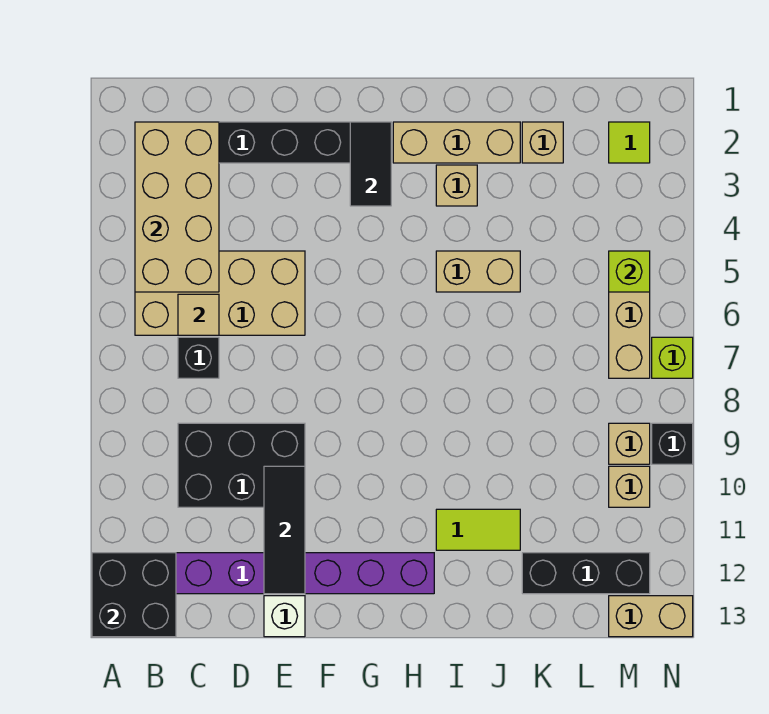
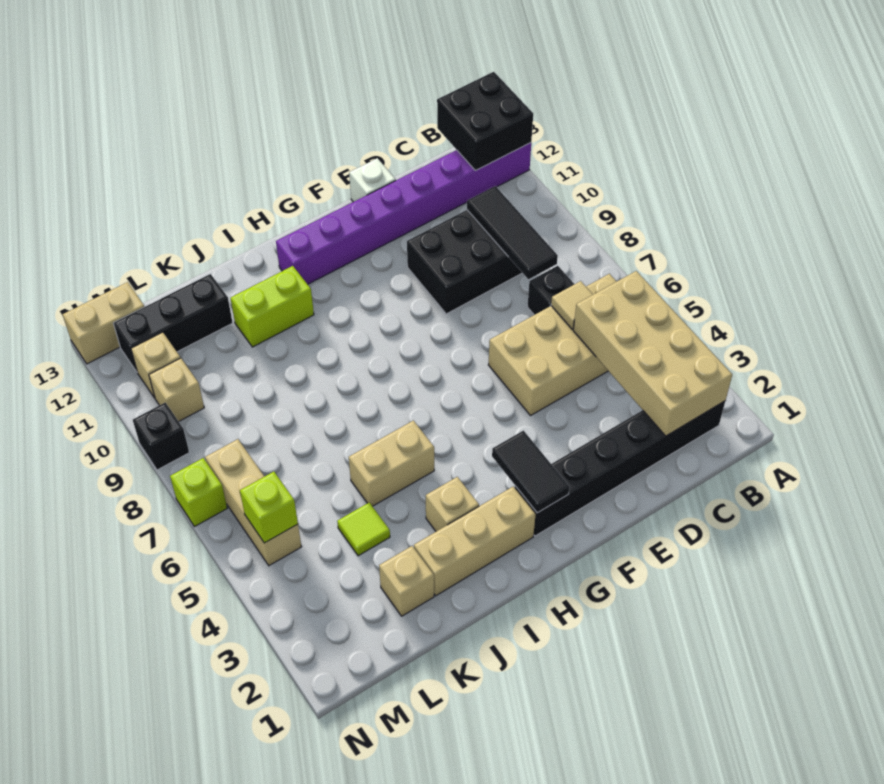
black 1x3 tile [264,466,305,594] -> black 1x3 tile moved to [467,186,558,279]
lime 1x2 tile [436,509,520,550] -> lime 1x2 brick [231,266,314,347]
lime 1x1 tile [609,122,650,163] -> lime 1x1 tile moved to [337,503,390,556]
tan 1x1 brick [609,423,650,464] -> tan 1x1 brick moved to [131,332,180,398]

